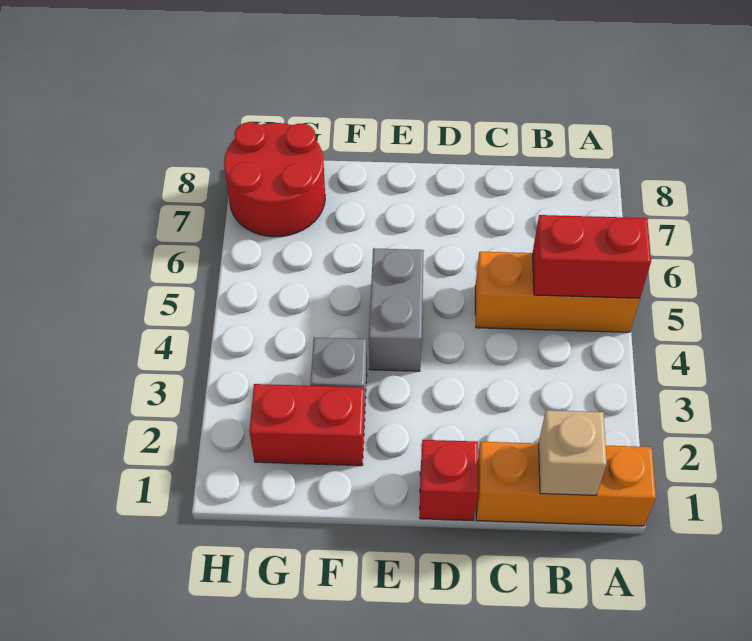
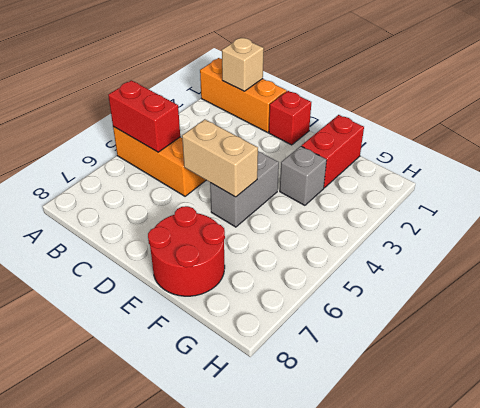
none -> tan 1x2 brick [182,119,258,197]
red 1x2 brick [249,384,365,466] -> red 1x2 brick turned to [302,115,364,188]
red 2x2 round brick [224,122,325,237] -> red 2x2 round brick moved to [148,206,225,296]

